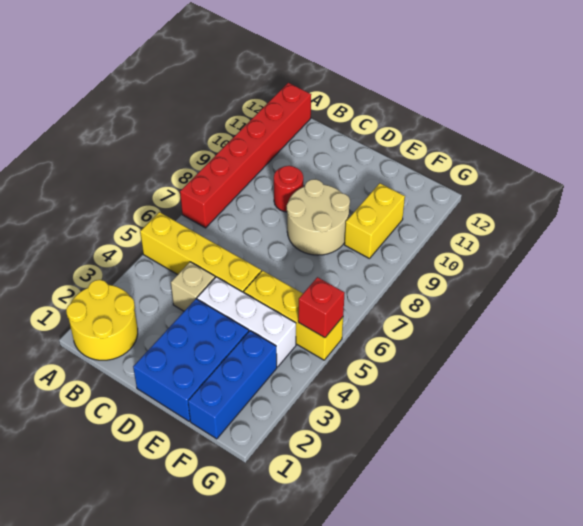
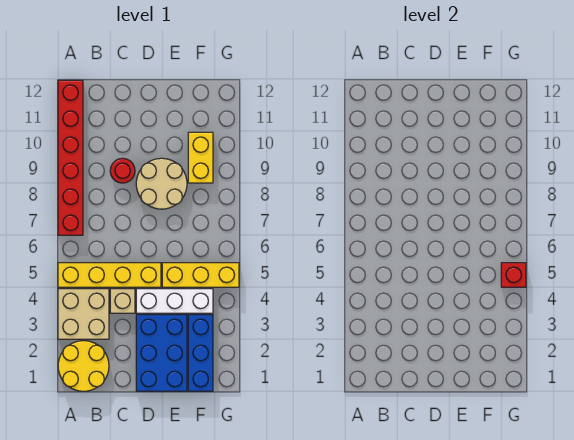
none -> tan 2x2 brick [58,289,109,339]

